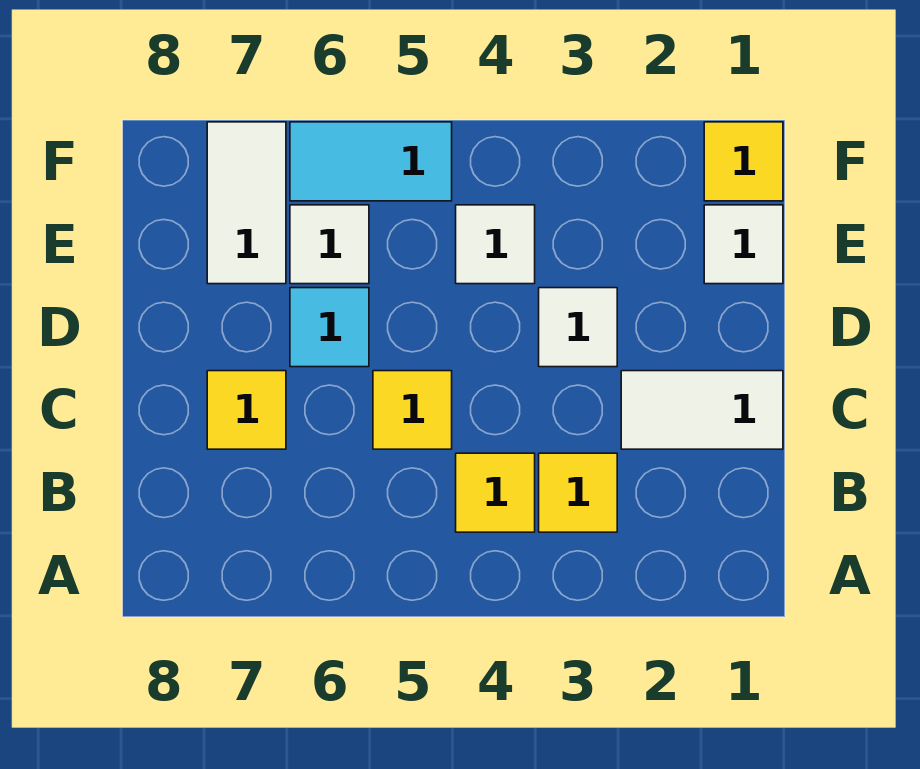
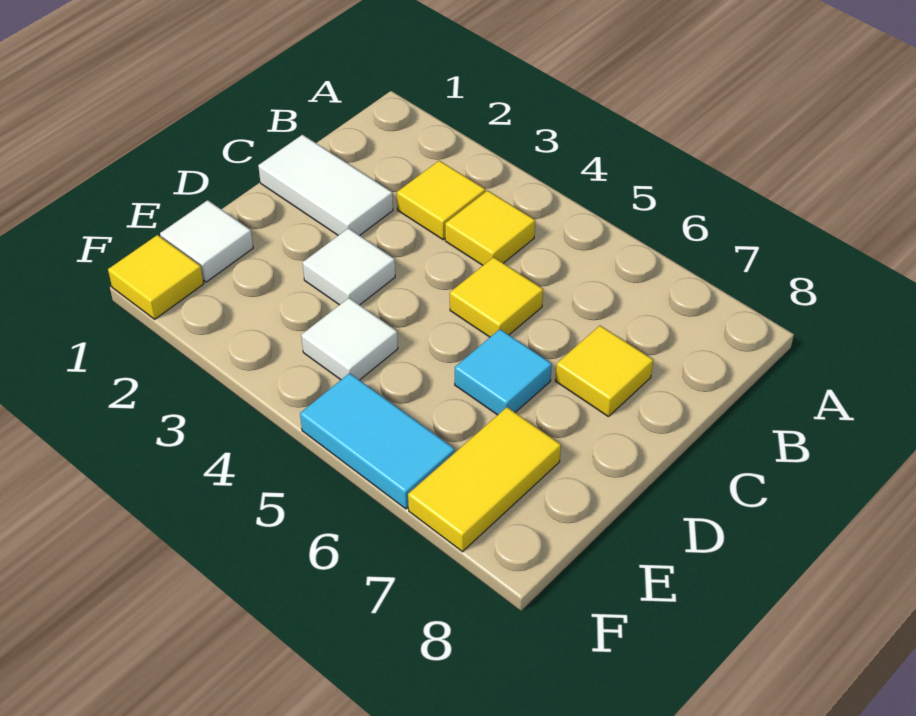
white 1x1 tile [290,205,369,284] -> none
white 1x2 tile [207,122,286,284] -> yellow 1x2 tile [408,407,561,552]

